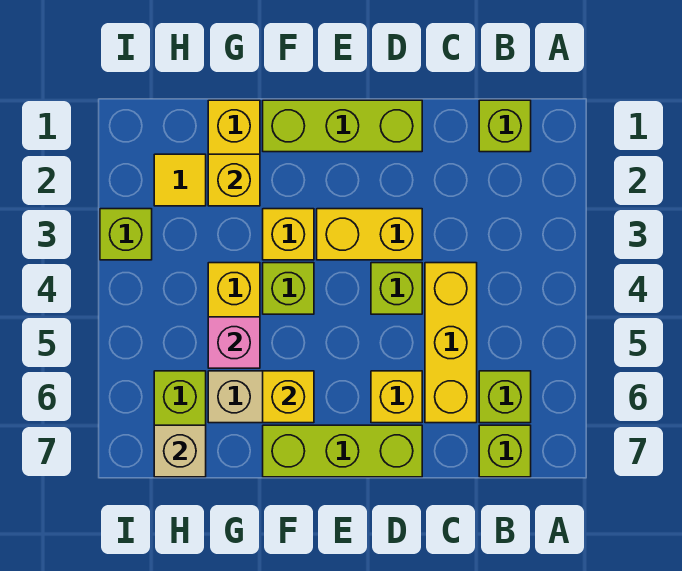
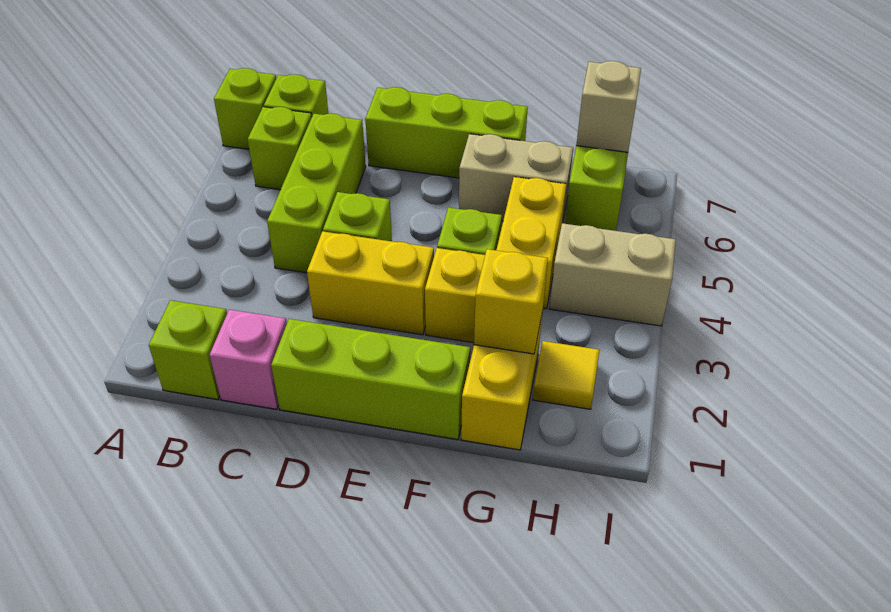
yellow 1x3 brick [425,263,477,423] -> lime 1x3 brick [267,114,366,273]
yellow 1x1 brick [371,371,422,423] -> none
yellow 1x1 brick [263,371,314,423] -> none
pink 1x1 brick [208,317,260,368] -> pink 1x1 brick moved to [210,310,287,409]
none -> tan 1x2 brick [550,223,676,326]
lime 1x1 brick [100,209,152,260] -> lime 1x1 brick moved to [214,68,276,149]

